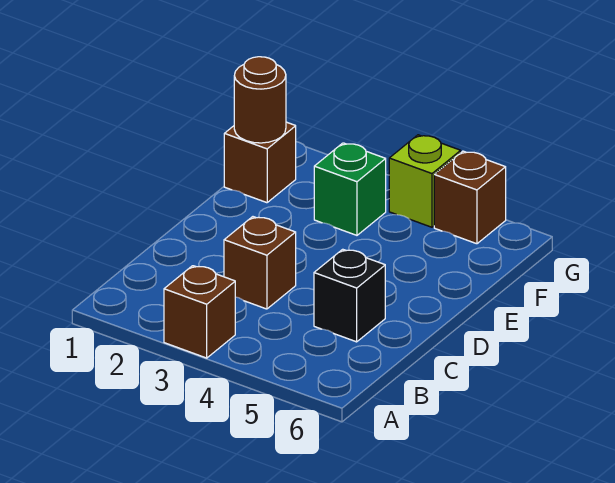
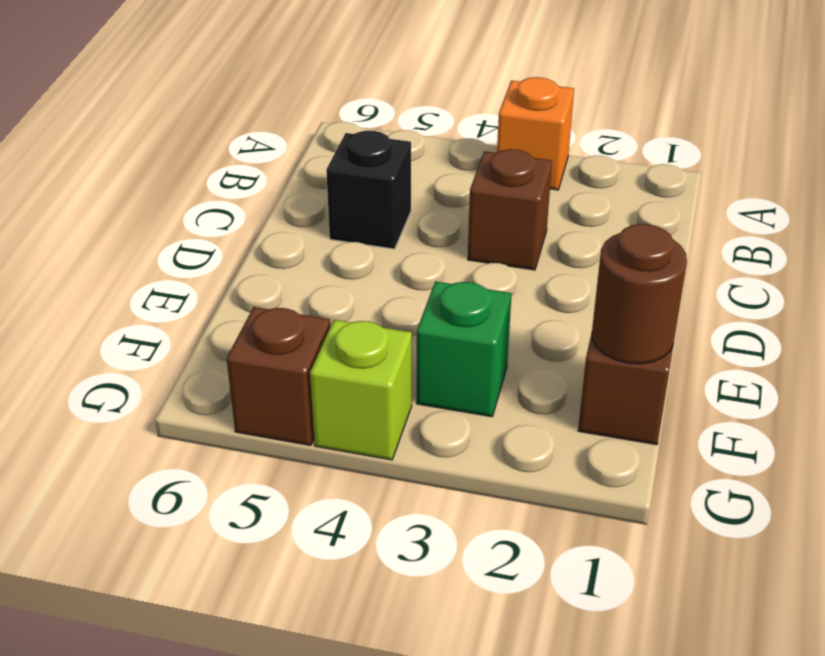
brown 1x1 brick [164,266,235,358] -> orange 1x1 brick [497,77,574,190]

